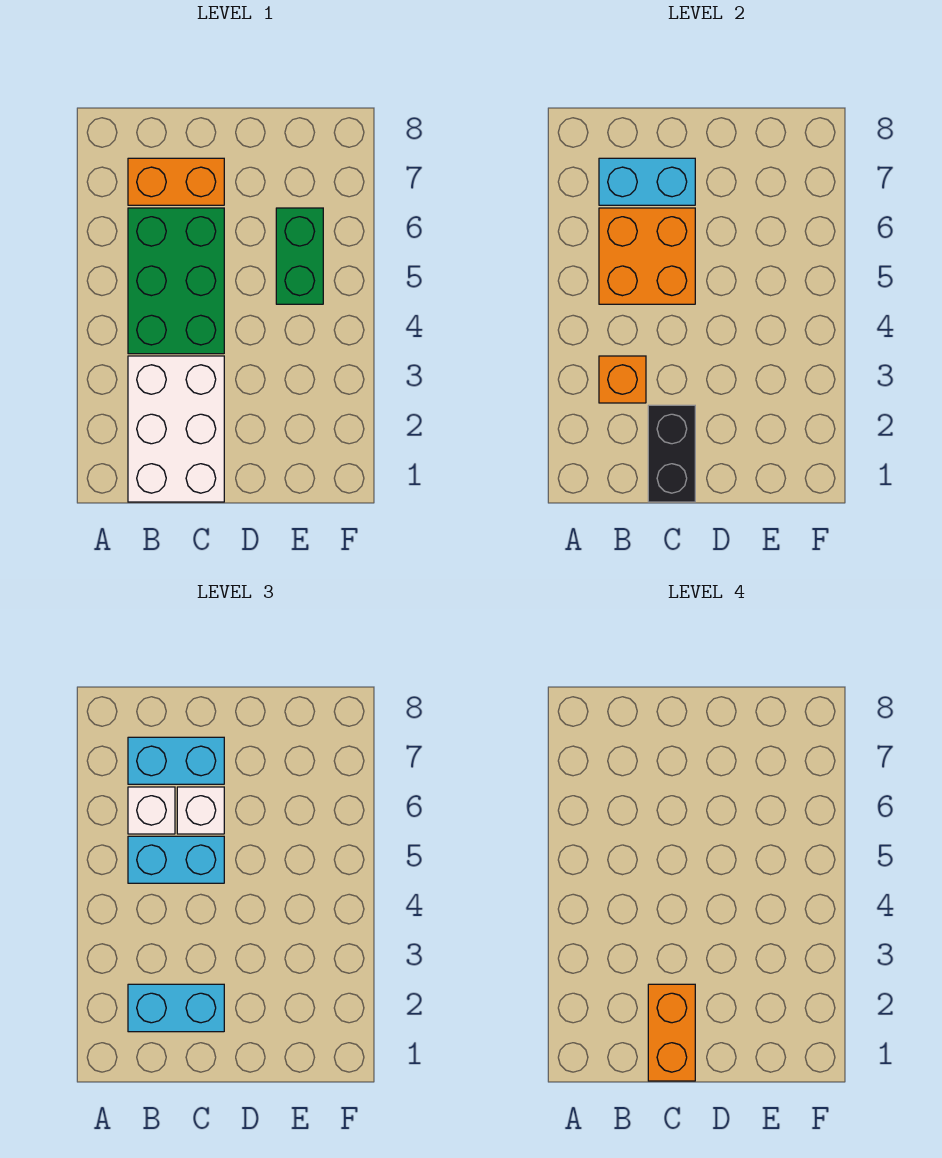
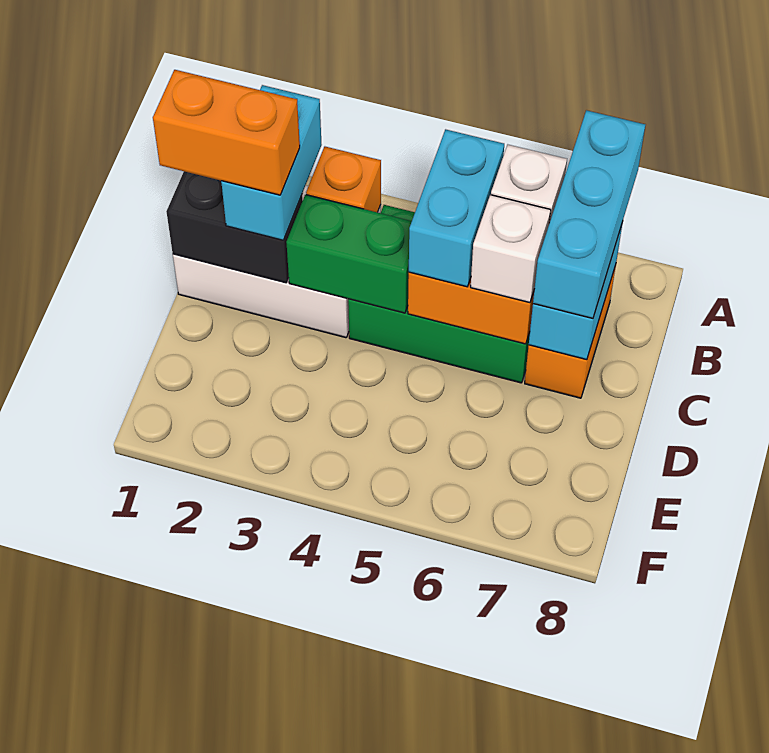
cyan 1x2 brick [128,737,224,784] -> cyan 1x3 brick [533,110,645,318]
green 1x2 brick [276,208,323,304] -> green 1x2 brick moved to [286,195,412,313]

